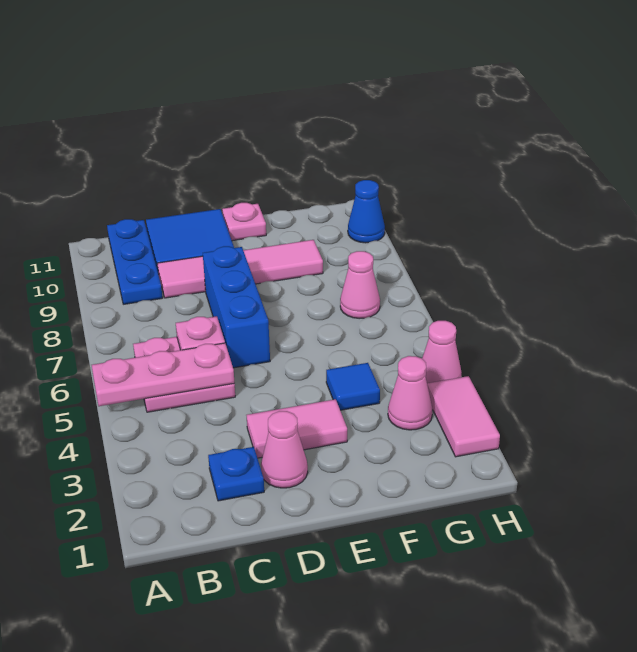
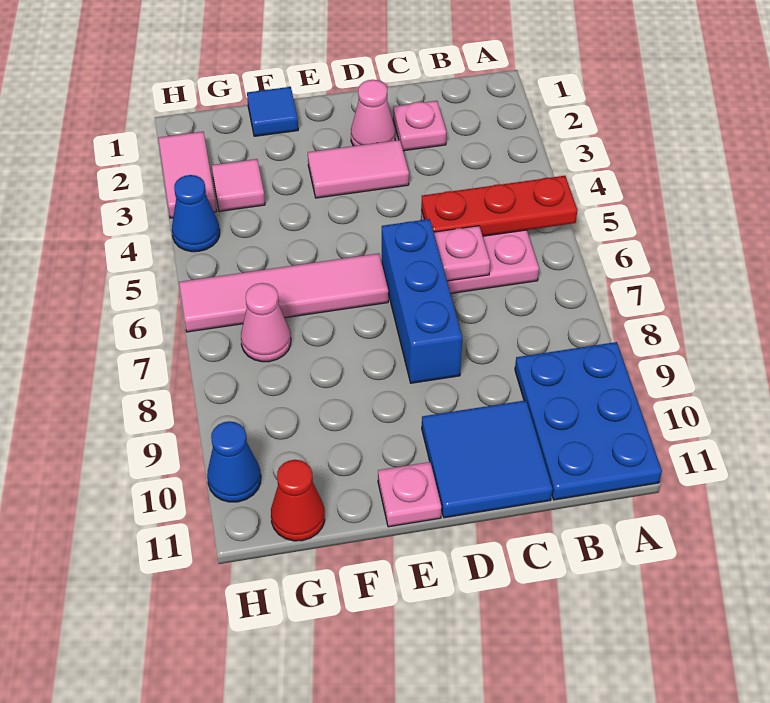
pink 1x3 plate [92,343,234,406] -> red 1x3 plate [421,176,577,236]
blue 1x3 plate [107,219,163,304] -> blue 2x3 plate [515,342,662,500]
blue 1x1 plate [208,447,264,501] -> pink 1x1 plate [393,101,446,151]
pink 1x4 tile [157,240,323,298] -> pink 1x4 tile moved to [179,253,388,332]
blue 1x1 tile [326,363,380,410] -> blue 1x1 tile moved to [247,87,298,136]
pink 1x1 cone [388,356,432,430] -> pink 1x1 tile [212,159,265,211]
none -> red 1x1 cone [271,460,325,541]
pink 1x1 cone [422,321,461,383] -> blue 1x1 cone [172,175,220,252]

